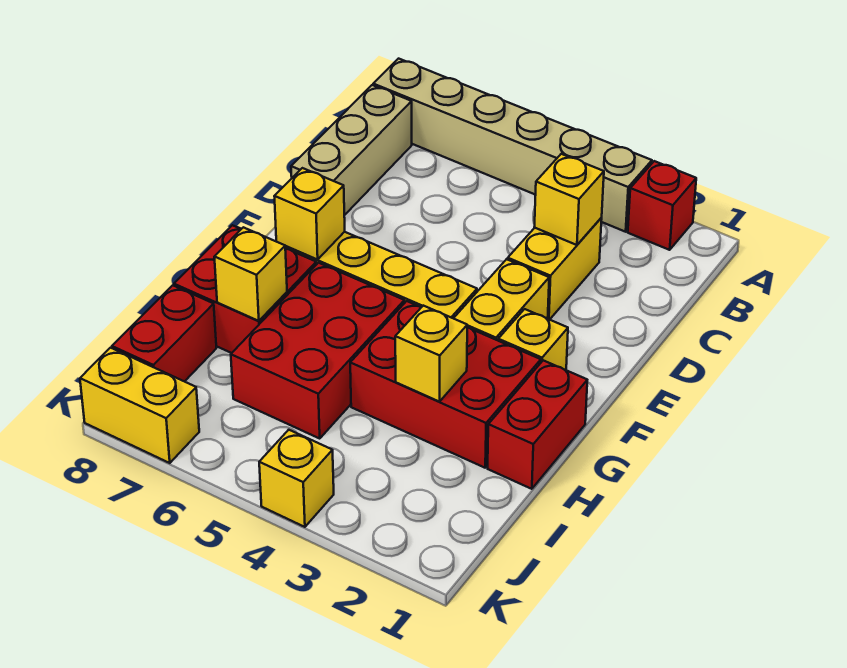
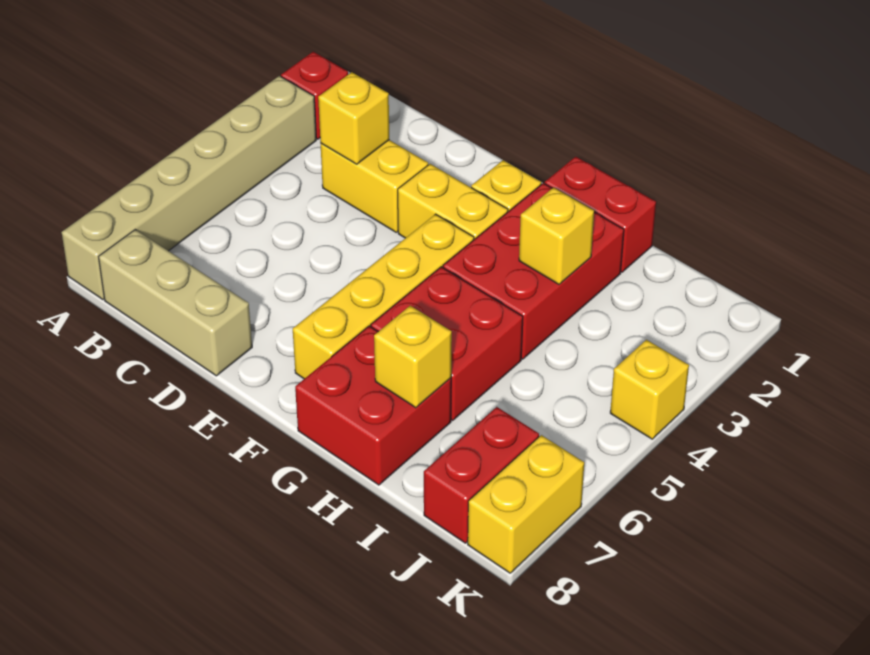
yellow 1x1 brick [274,168,345,260] -> none
red 2x3 brick [231,263,404,438] -> red 2x2 brick [371,267,523,421]
red 1x2 brick [112,285,216,382] -> red 1x2 brick turned to [424,407,539,543]

